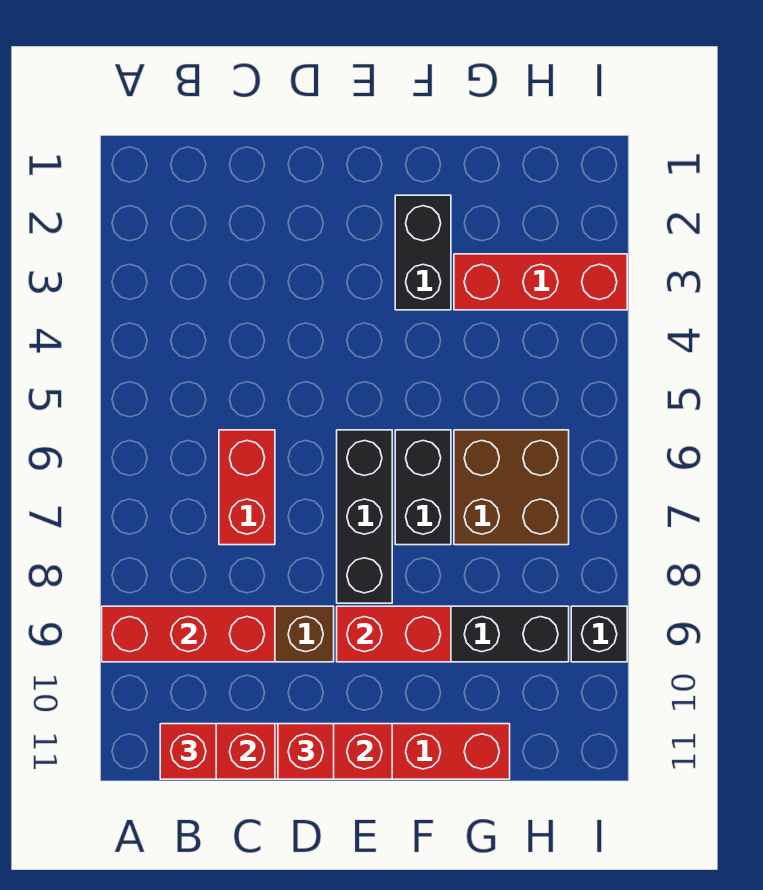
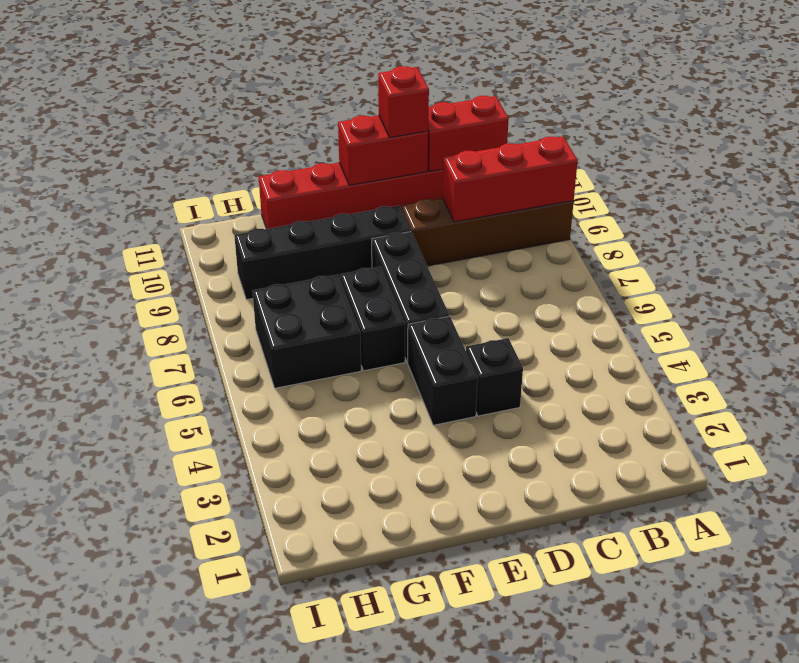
red 1x1 brick [160,724,216,779] -> none
red 1x2 brick [219,430,275,545] -> none
red 1x2 brick [337,606,451,662] -> none
black 1x2 brick [395,195,451,310] -> black 1x2 brick moved to [408,316,478,425]
red 1x3 brick [454,254,627,310] -> none
brown 2x2 brick [454,430,569,545] -> black 2x2 brick [253,275,361,388]
black 1x1 brick [571,606,627,662] -> black 1x1 brick moved to [466,338,523,416]

